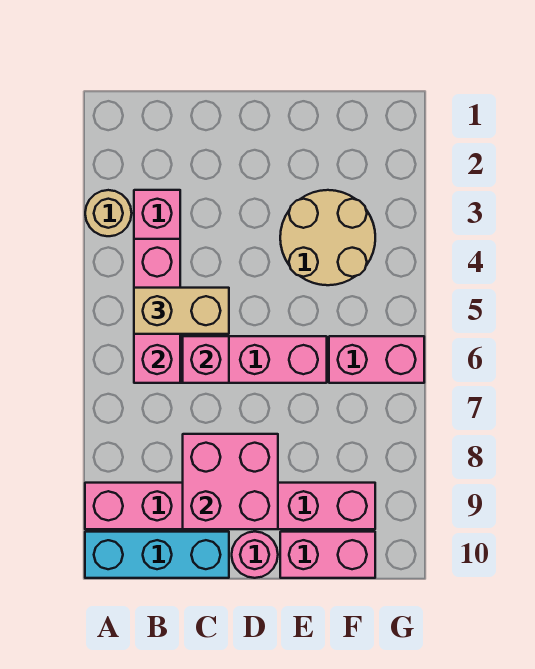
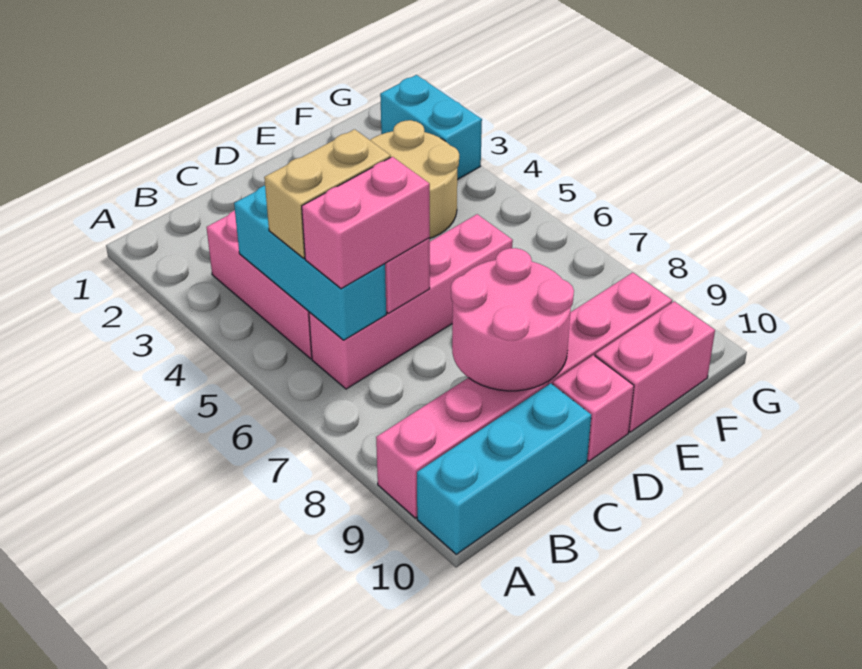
tan 1x1 round brick [85,190,132,236] -> none
pink 1x3 brick [134,239,180,383] -> cyan 1x3 brick [234,186,386,340]
pink 2x2 brick [183,434,278,529] -> pink 2x2 round brick [451,248,574,391]
pink 1x1 round brick [232,532,278,578] -> pink 1x1 brick [553,355,634,461]
pink 1x2 brick [329,336,424,383] -> pink 1x2 brick moved to [302,157,430,289]
none -> cyan 1x2 brick [380,75,482,180]

